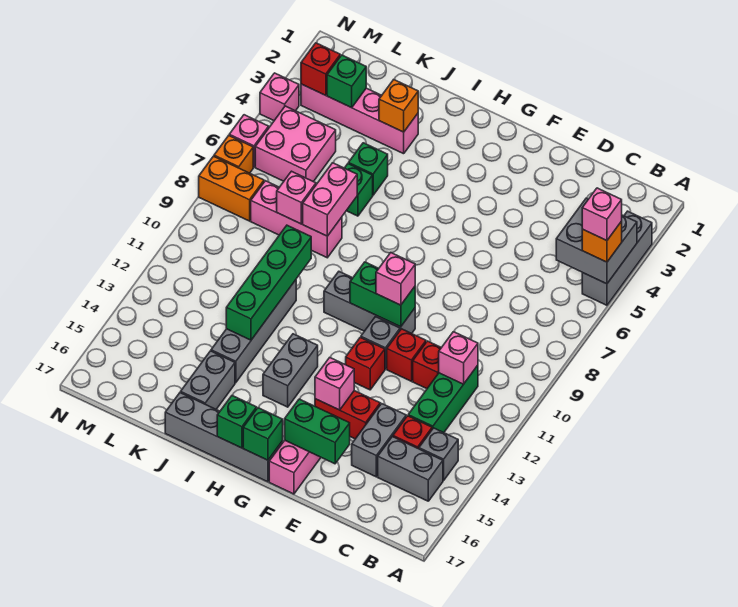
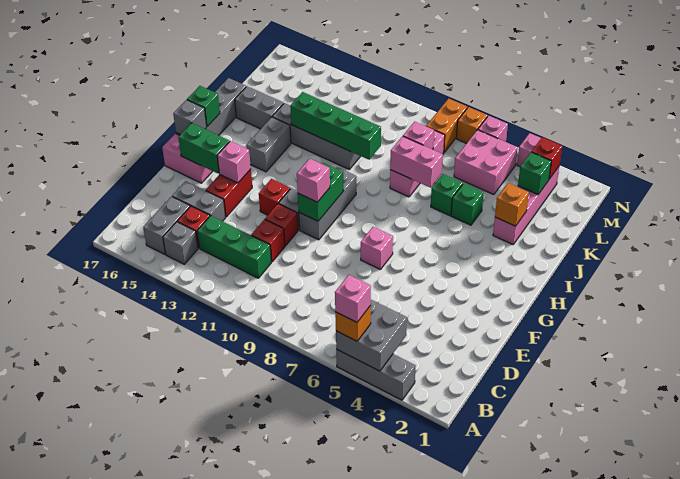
pink 1x1 brick [439,332,478,384] -> pink 1x1 brick moved to [361,227,393,270]
green 1x2 brick [284,399,350,464] -> green 1x2 brick turned to [178,123,230,173]
green 1x1 brick [243,408,283,460] -> grey 1x1 brick [173,100,207,134]
grey 1x2 brick [263,334,318,407] -> grey 1x2 brick turned to [246,117,291,172]

